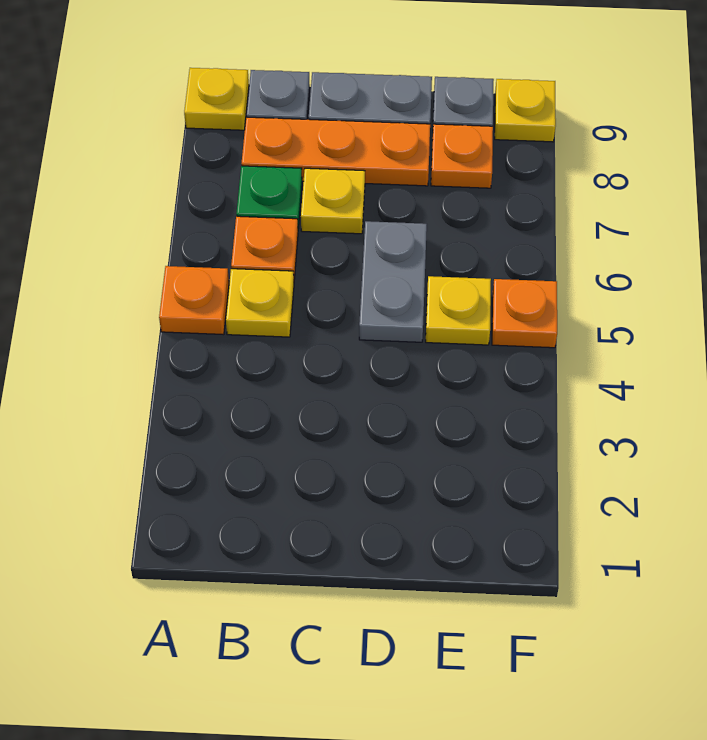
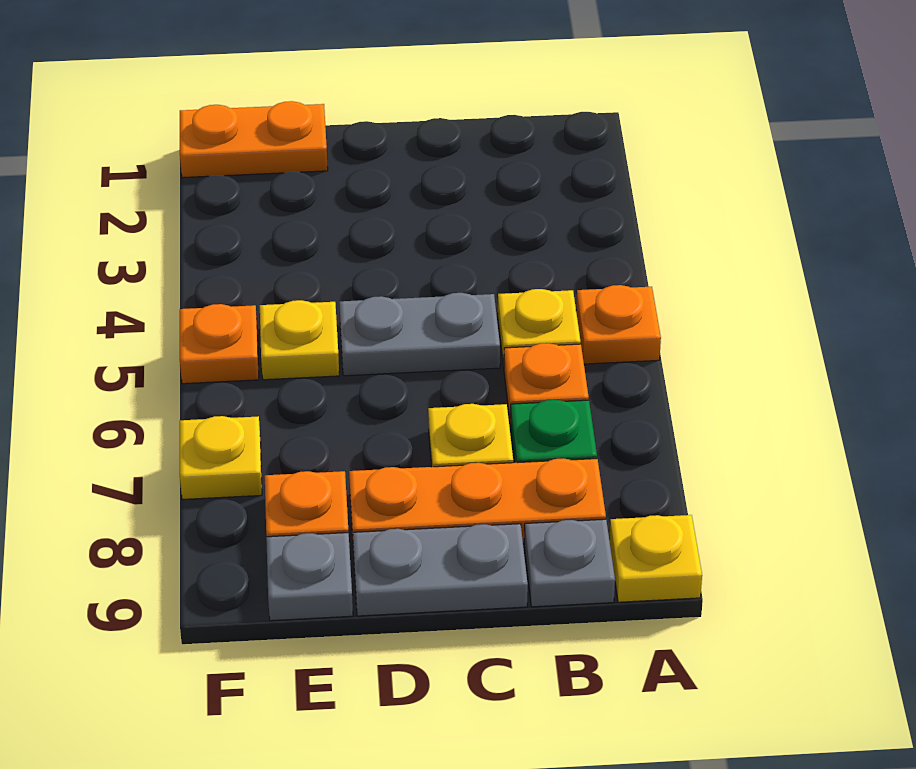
grey 1x2 plate [359,221,427,342] -> grey 1x2 plate turned to [339,293,500,376]
none -> orange 1x2 plate [180,101,328,178]
yellow 1x1 plate [495,79,556,142] -> yellow 1x1 plate moved to [180,416,262,499]

